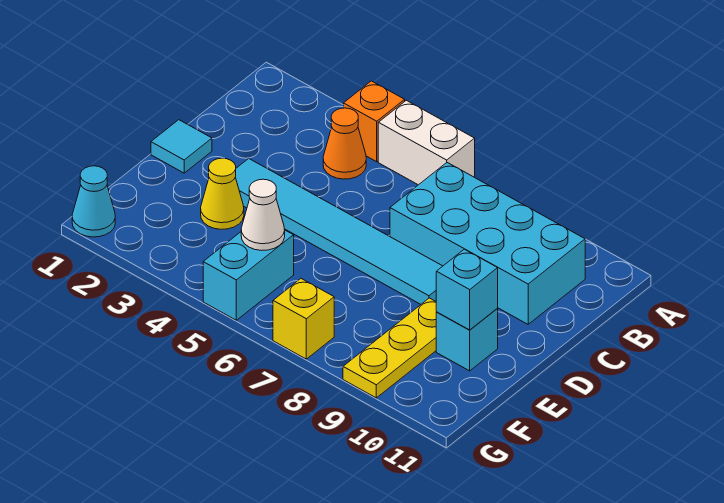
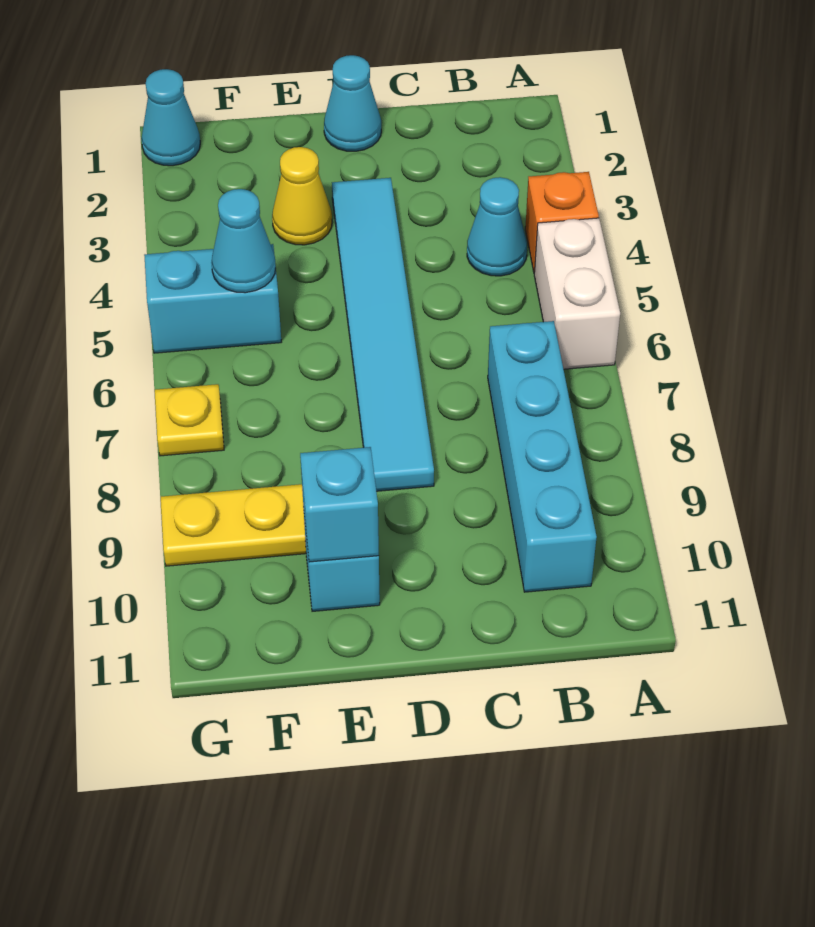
orange 1x1 cone [323,108,366,179] -> cyan 1x1 cone [467,177,527,276]
cyan 2x4 brick [390,163,585,324] -> cyan 1x4 brick [488,321,597,592]
cyan 1x1 tile [151,120,212,173] -> cyan 1x1 cone [324,55,381,151]
white 1x1 cone [241,179,285,251] -> cyan 1x1 cone [211,189,276,293]
yellow 1x1 brick [273,279,334,359] -> yellow 1x1 plate [155,384,224,456]

